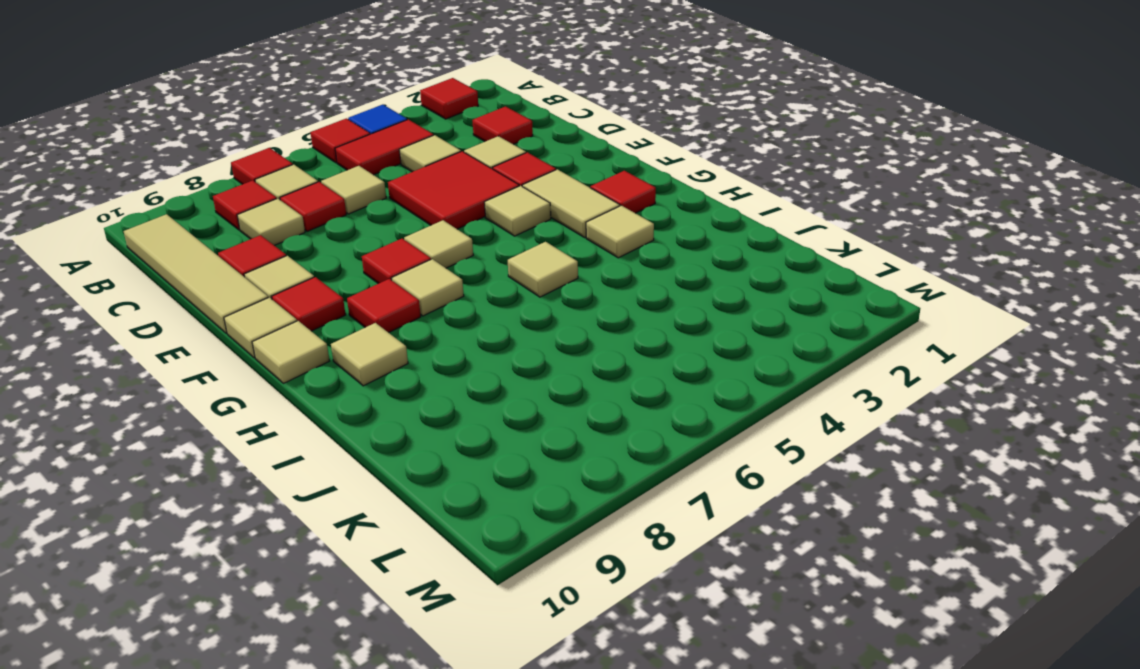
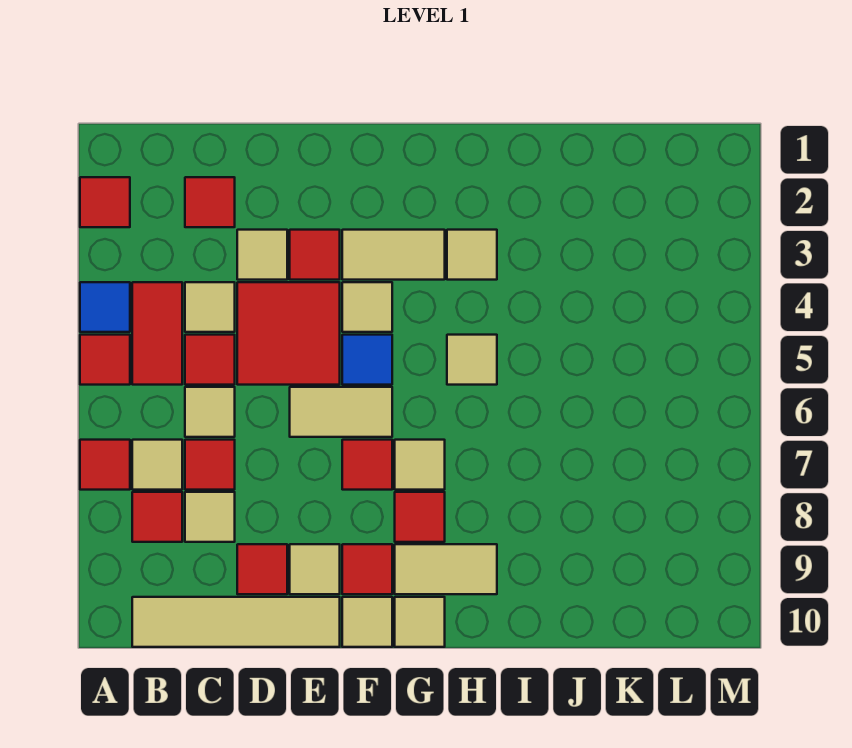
none -> blue 1x1 tile [342,335,392,385]
tan 1x1 tile [404,220,473,268] -> tan 1x2 tile [290,387,392,437]
red 1x1 tile [590,171,656,213] -> red 1x1 tile moved to [185,335,235,385]
tan 1x1 tile [331,323,408,386] -> tan 1x2 tile [395,544,497,594]

